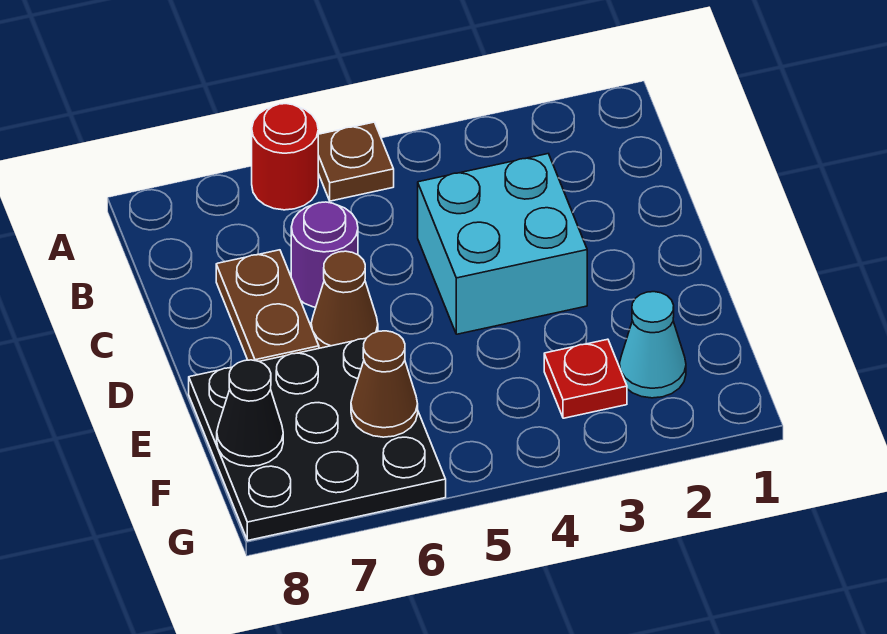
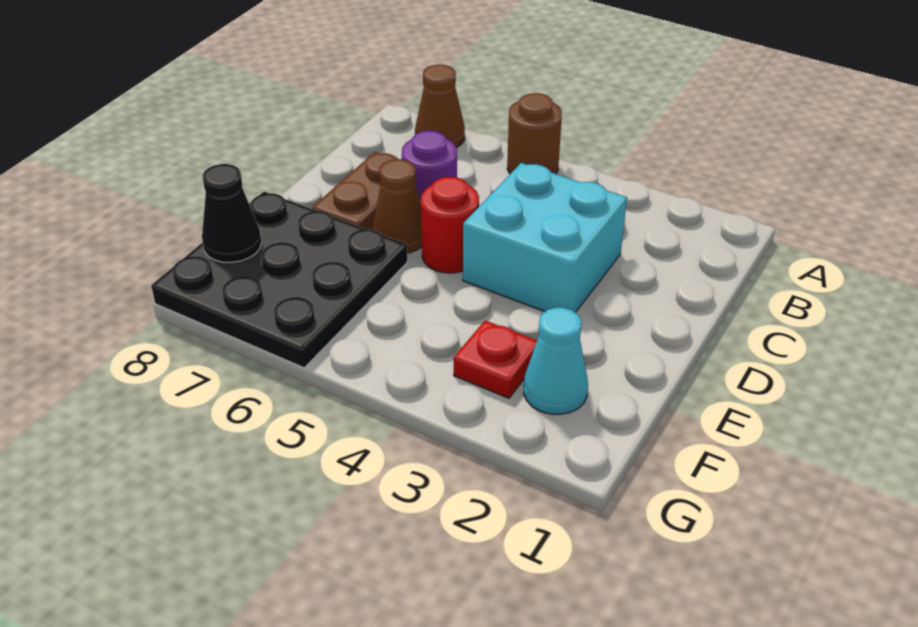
brown 1x1 plate [318,122,394,201] -> brown 1x1 round brick [507,93,562,174]
red 1x1 round brick [252,104,318,210] -> red 1x1 round brick moved to [421,177,479,273]
brown 1x1 cone [351,331,418,437] -> brown 1x1 cone moved to [415,65,465,148]

